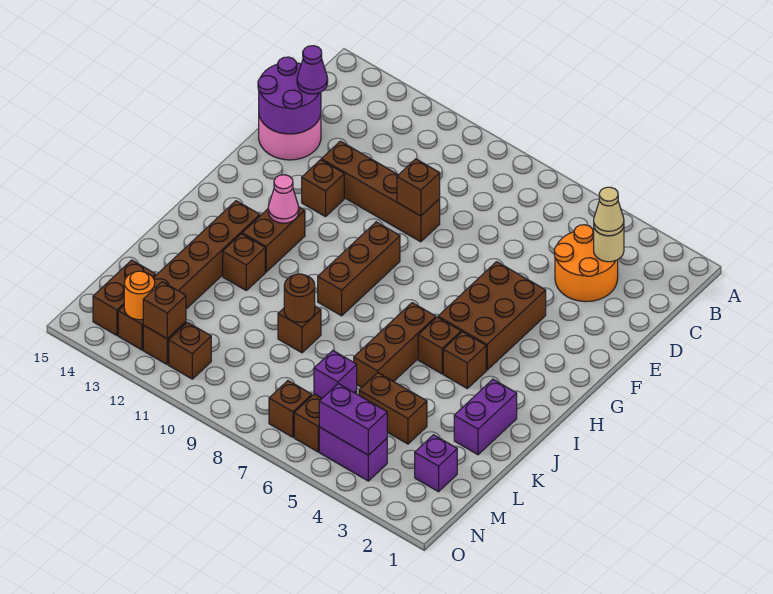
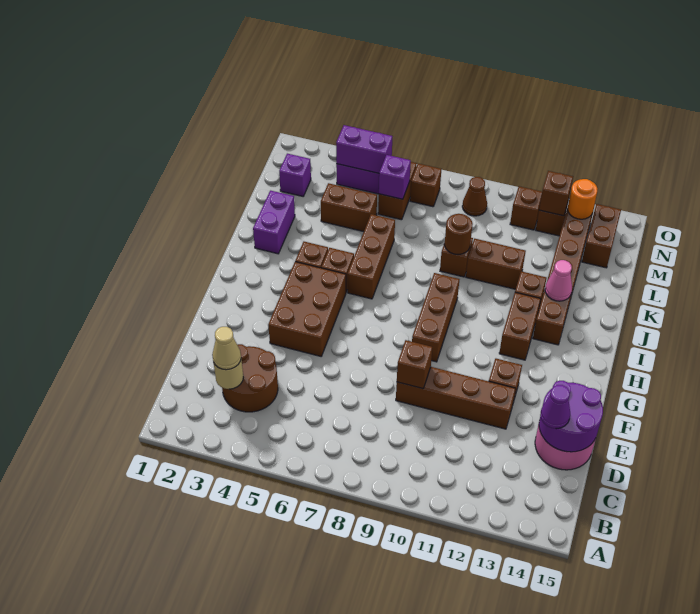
orange 2x2 round brick [554,225,618,302] -> brown 2x2 round brick [222,344,278,412]
pink 1x1 cone [268,175,299,223] -> pink 1x1 cone moved to [545,260,572,301]
none -> brown 1x2 brick [466,239,526,289]
none -> brown 1x1 cone [462,177,487,216]

